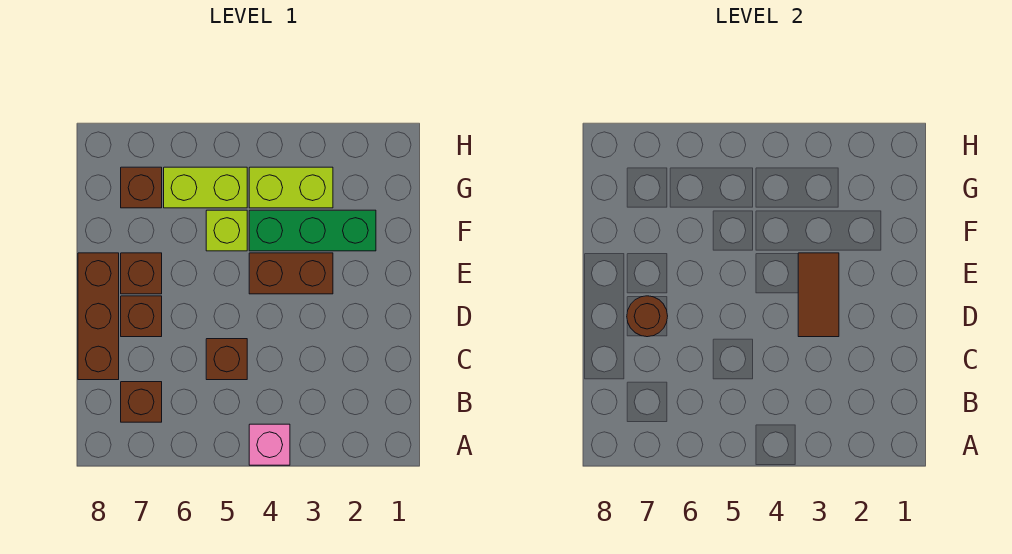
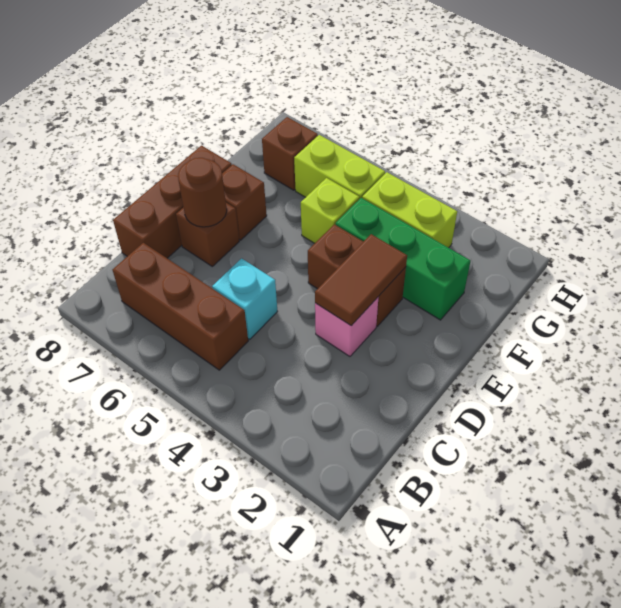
pink 1x1 brick [249,424,290,465] -> pink 1x1 brick moved to [315,297,378,356]
brown 1x1 brick [121,382,162,422] -> brown 1x3 brick [112,243,248,370]
brown 1x1 brick [206,339,247,380] -> cyan 1x1 brick [212,258,277,339]

